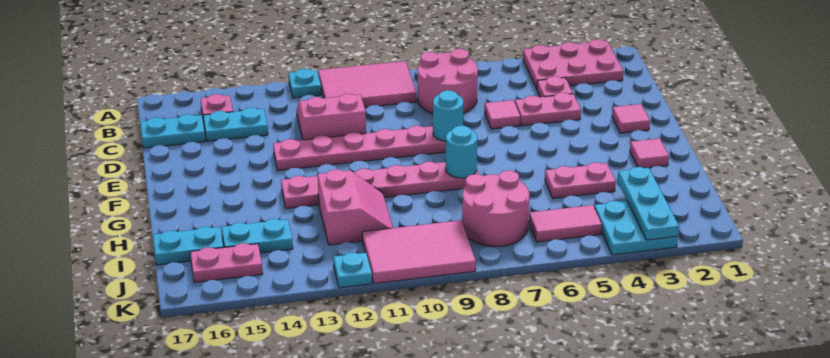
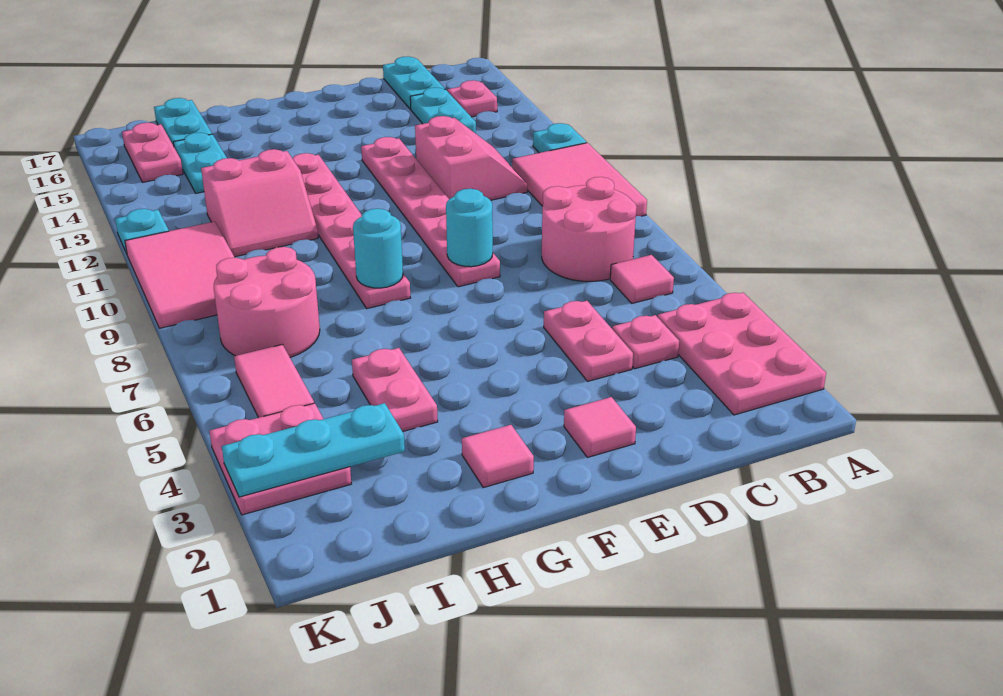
pink 1x1 tile [485,100,520,129] -> pink 1x1 tile moved to [610,255,674,303]
cyan 2x2 plate [594,201,678,255] -> pink 2x2 plate [209,403,351,515]

